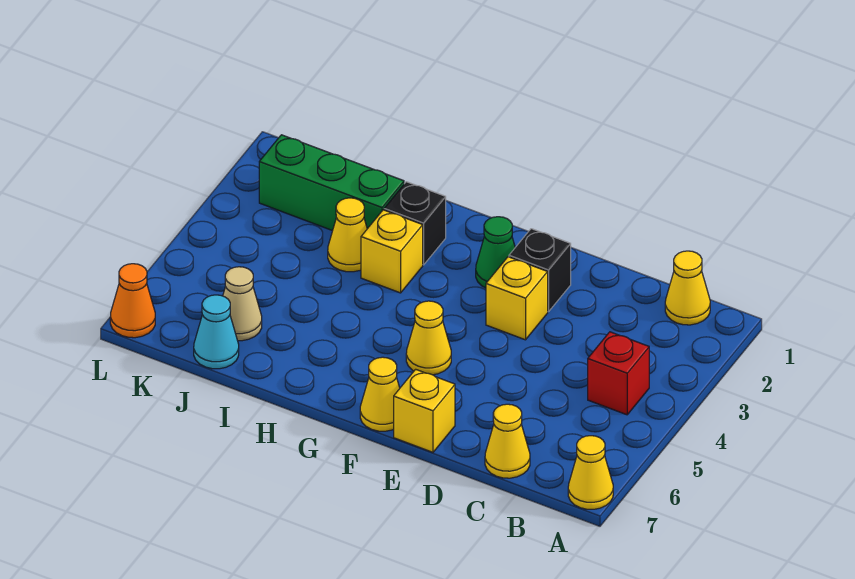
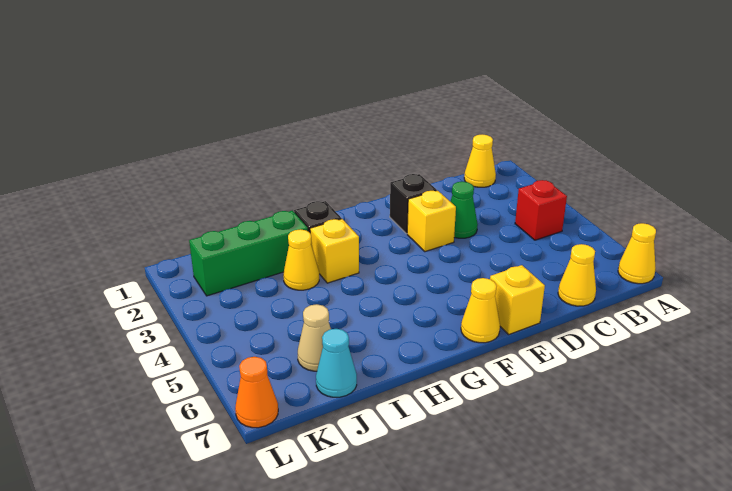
green 1x1 cone [476,217,515,288] -> green 1x1 cone moved to [450,181,478,238]
yellow 1x1 cone [406,301,451,375] -> none

